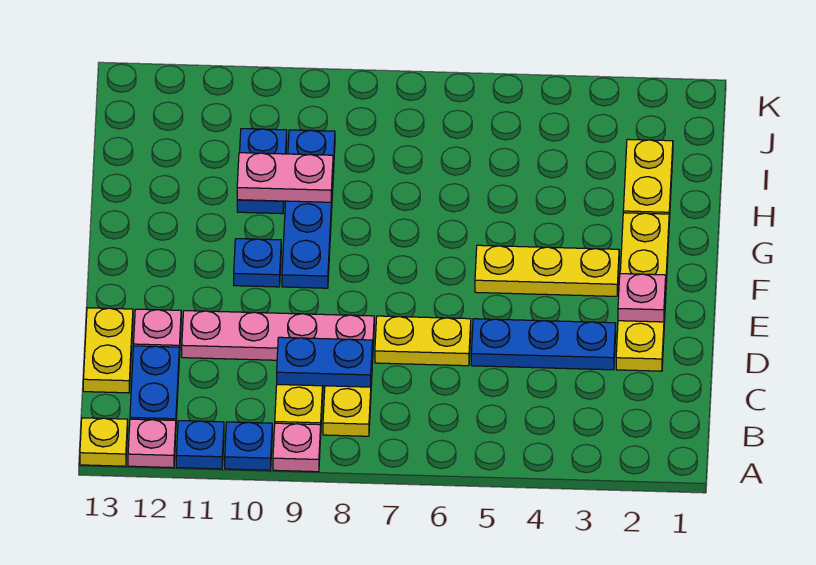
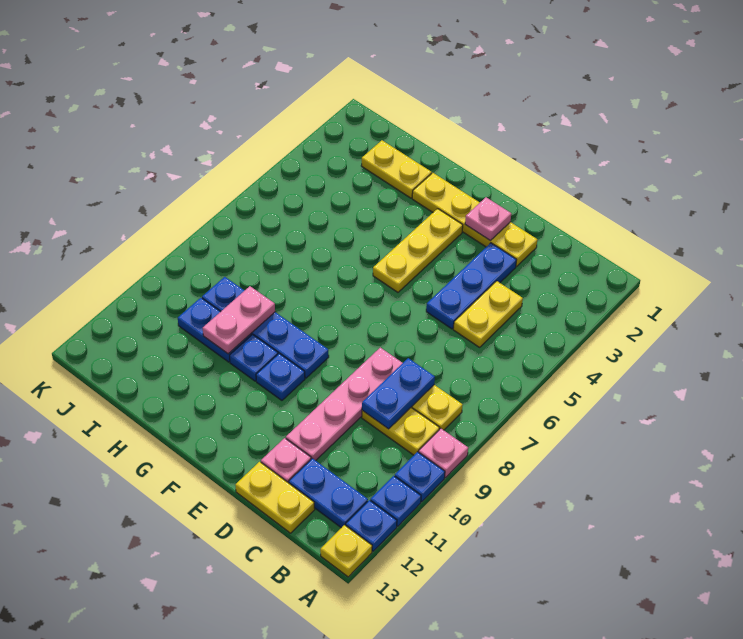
pink 1x1 plate [128,419,176,468] -> blue 1x1 plate [346,500,397,551]
yellow 1x2 plate [375,316,471,366] -> yellow 1x2 plate moved to [453,281,523,347]
none -> blue 1x1 plate [230,335,278,381]

